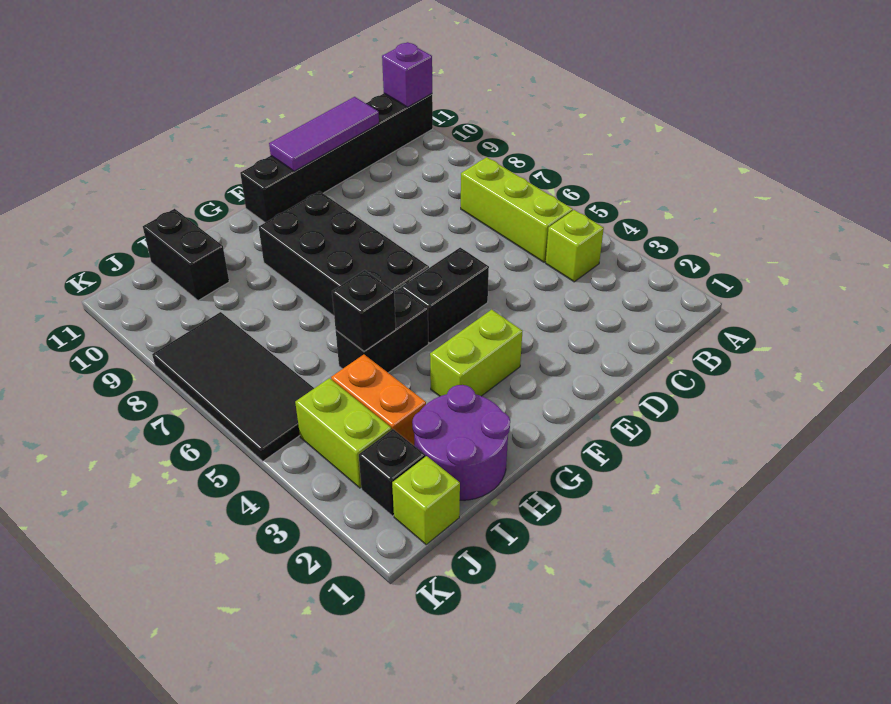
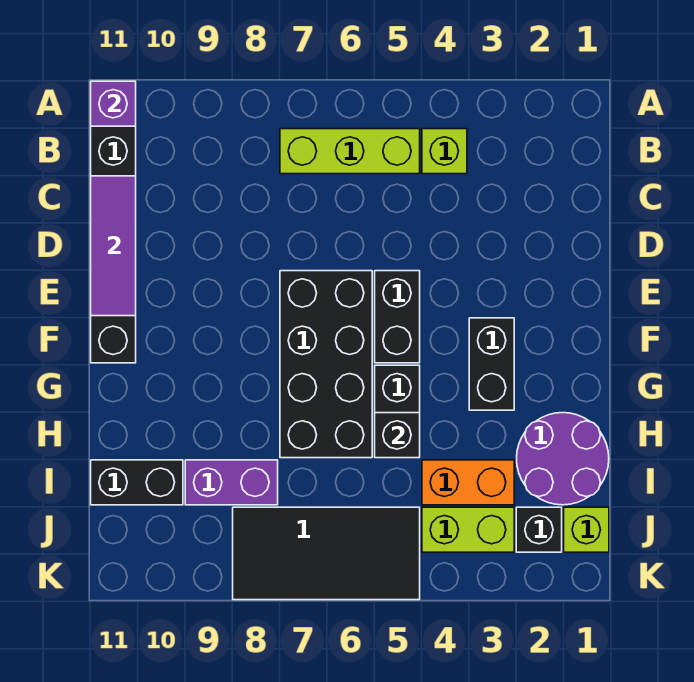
lime 1x2 brick [430,310,522,396] -> black 1x2 brick [469,318,514,410]
black 2x4 brick [259,191,429,316] -> black 2x4 brick turned to [280,271,372,458]
none -> purple 1x2 brick [185,460,278,505]

